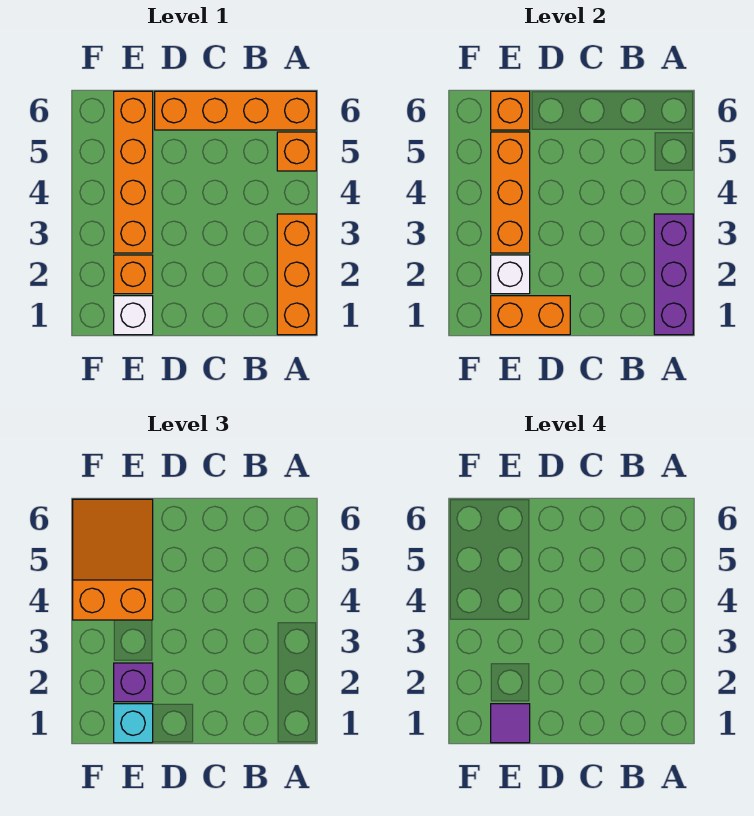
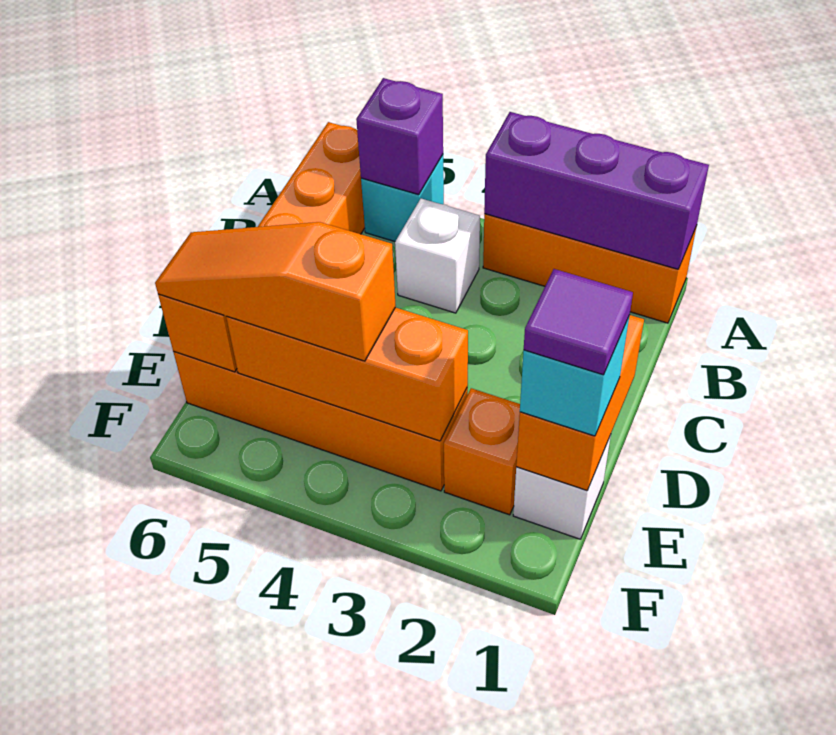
orange 1x1 brick [277,132,316,171] -> cyan 1x1 brick [361,155,444,241]
white 1x1 brick [491,255,530,294] -> white 1x1 brick moved to [395,199,480,313]
purple 1x1 brick [114,663,153,702] -> purple 1x1 brick moved to [356,78,443,195]
orange 2x3 slope [73,499,153,620] -> orange 1x3 slope [155,222,396,361]

